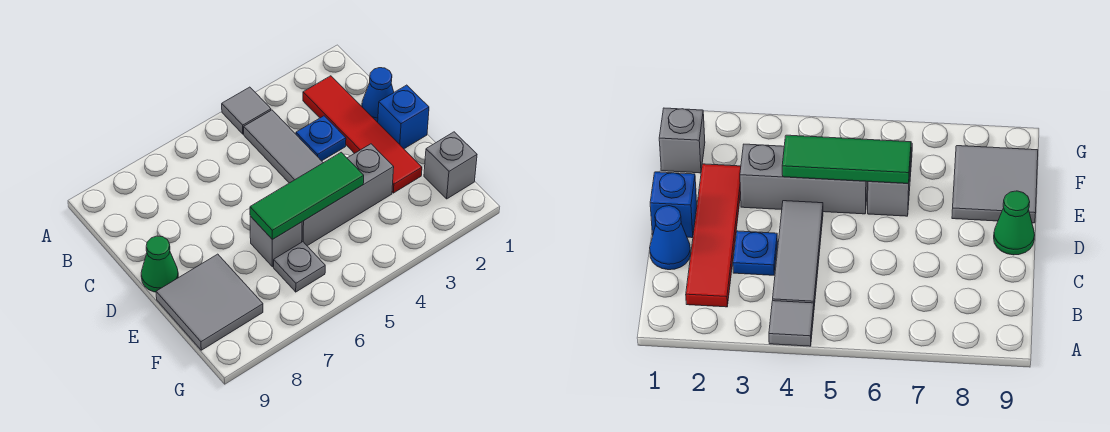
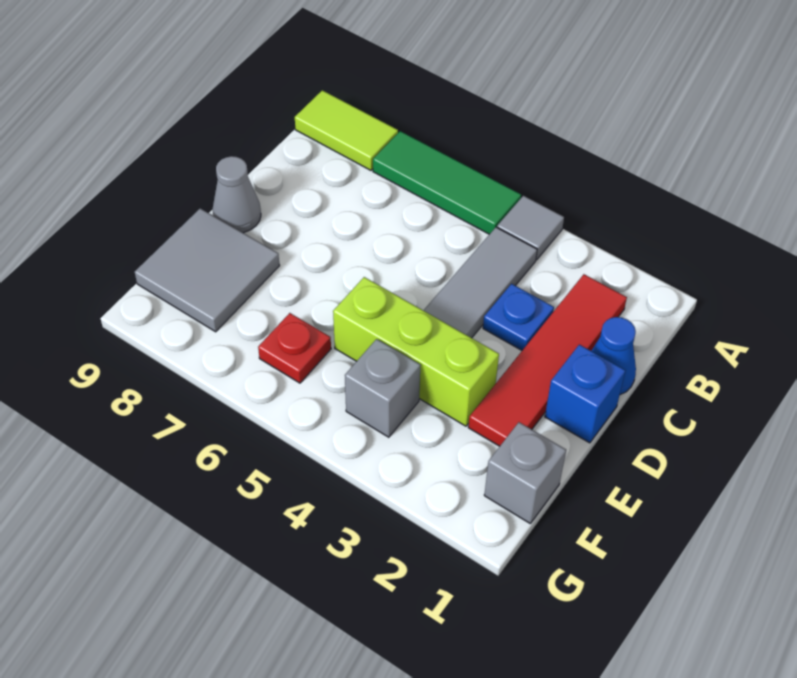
none -> lime 1x2 tile [295,90,398,170]
green 1x1 cone [141,236,178,292] -> grey 1x1 cone [213,156,261,233]
grey 1x3 brick [302,144,394,246] -> lime 1x3 brick [333,277,499,426]
green 1x3 tile [250,152,364,239] -> green 1x3 tile moved to [373,131,521,234]
grey 1x1 brick [250,216,302,267] -> grey 1x1 brick moved to [345,339,420,437]
grey 1x1 plate [274,242,325,292] -> red 1x1 plate [258,313,331,383]

